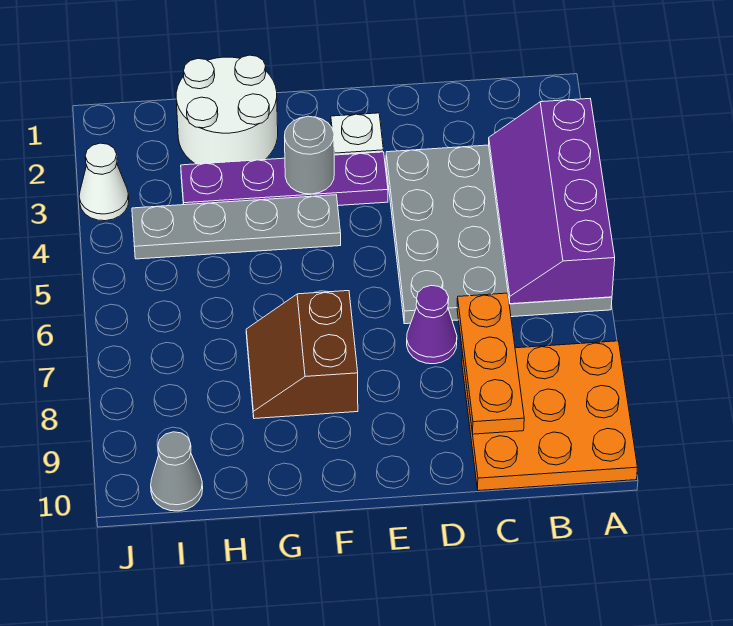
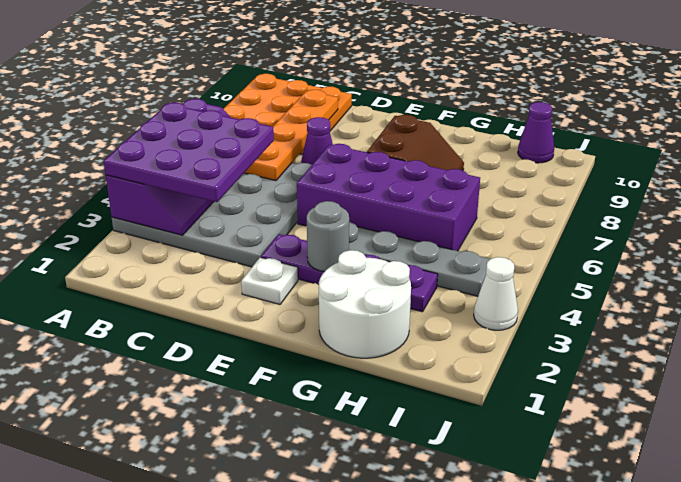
none -> purple 3x3 plate [104,103,274,202]
orange 1x3 plate [457,293,524,434] -> orange 1x4 plate [244,90,338,181]
none -> purple 2x4 brick [297,144,480,251]
grey 1x1 cone [151,432,203,511] -> purple 1x1 cone [518,102,554,163]

